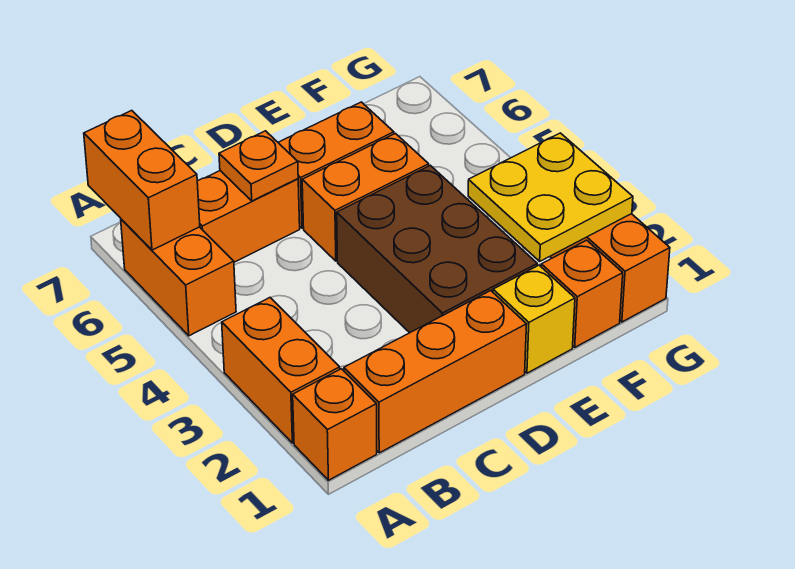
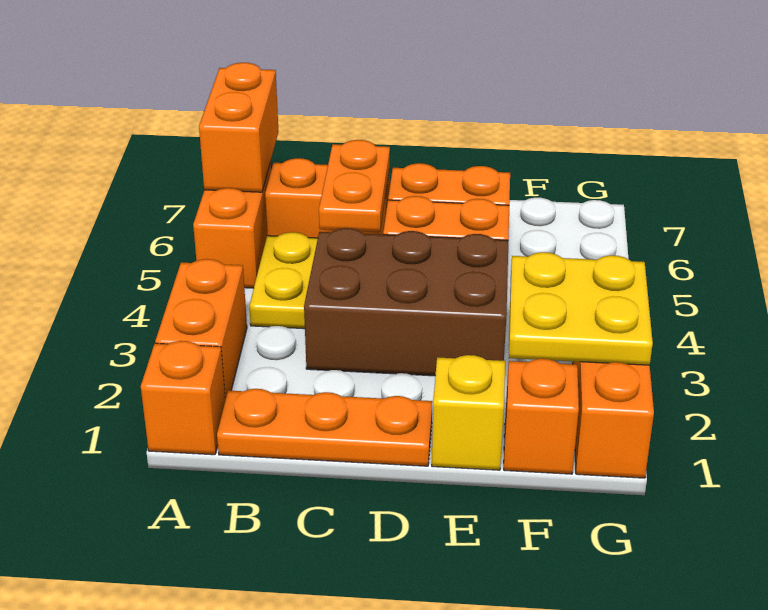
orange 1x3 brick [344,291,527,453] -> orange 1x3 plate [217,389,433,466]
none -> yellow 1x2 plate [249,232,318,329]
orange 1x1 plate [219,131,298,201] -> orange 1x2 plate [319,140,390,232]
brown 2x3 brick [337,165,537,333] -> brown 2x3 brick turned to [304,228,508,376]

